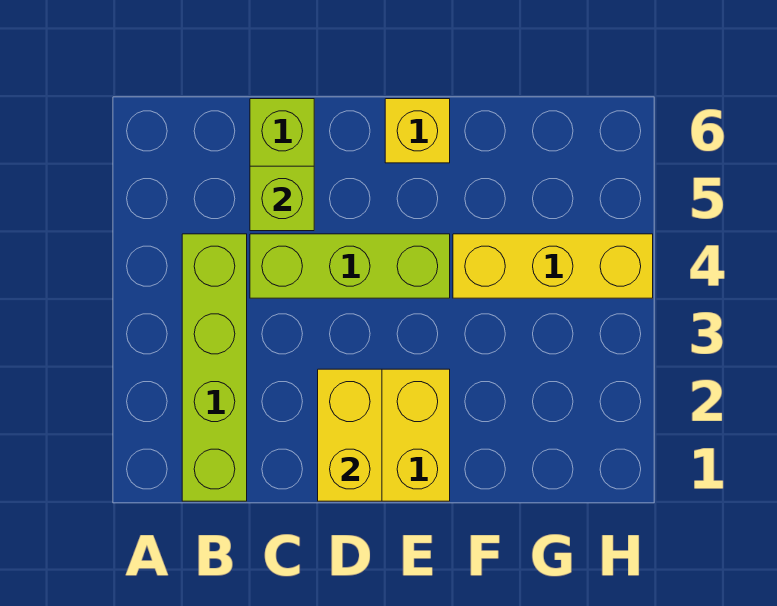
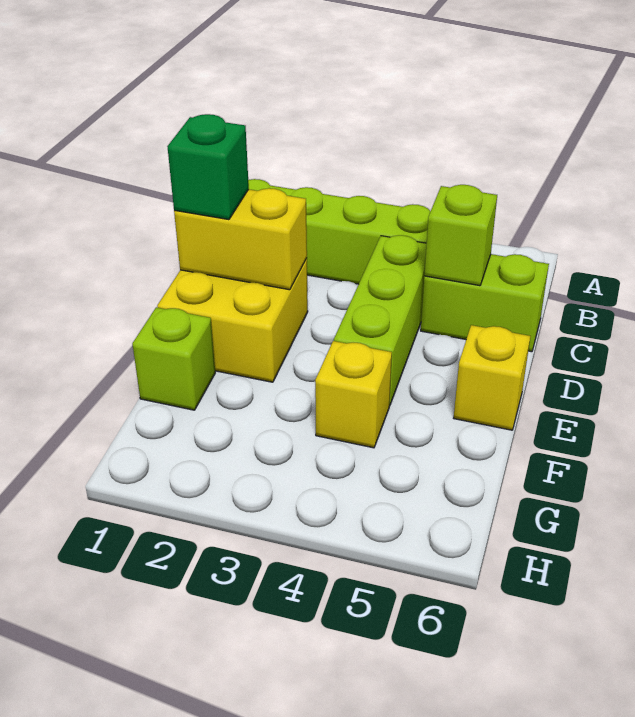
none -> green 1x1 brick [167,114,249,220]
none -> lime 1x1 brick [132,307,215,410]
yellow 1x3 brick [453,234,653,298] -> yellow 1x1 brick [315,341,392,448]

